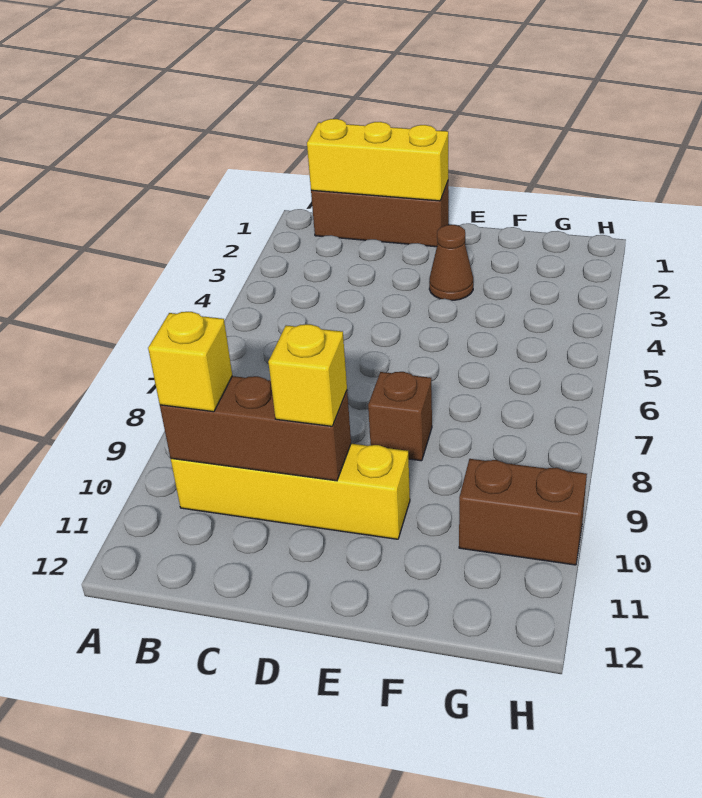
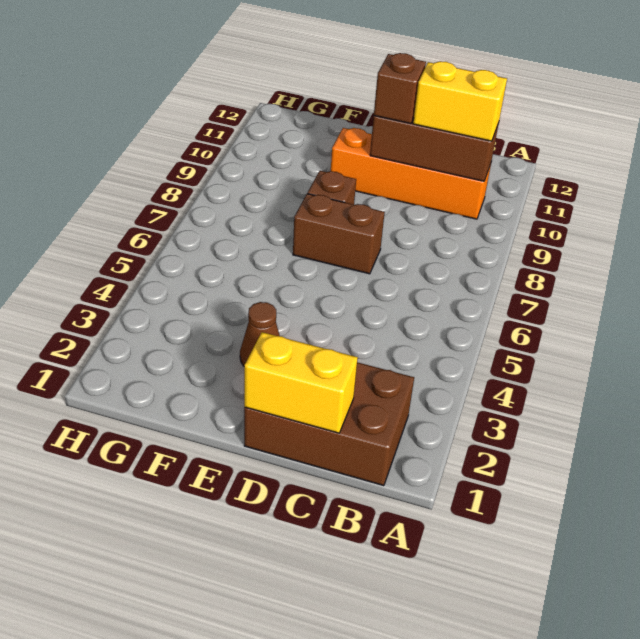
brown 1x3 brick [311,182,449,247] -> brown 2x3 brick [244,362,414,486]
yellow 1x3 brick [307,119,448,201] -> yellow 1x2 brick [244,332,358,433]
yellow 1x4 brick [171,444,410,539] -> orange 1x4 brick [331,128,491,219]
yellow 1x1 brick [148,312,232,412] -> yellow 1x2 brick [413,61,507,141]
yellow 1x1 brick [268,324,347,426] -> brown 1x1 brick [374,53,426,124]
brown 1x2 brick [459,459,587,565] -> brown 1x2 brick moved to [293,194,385,274]

